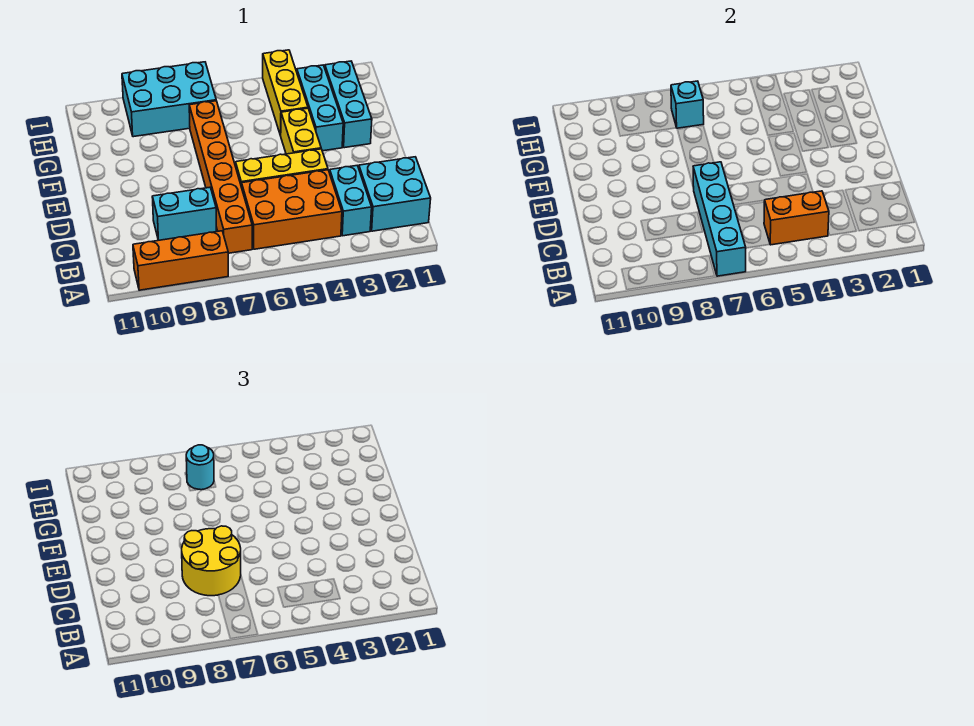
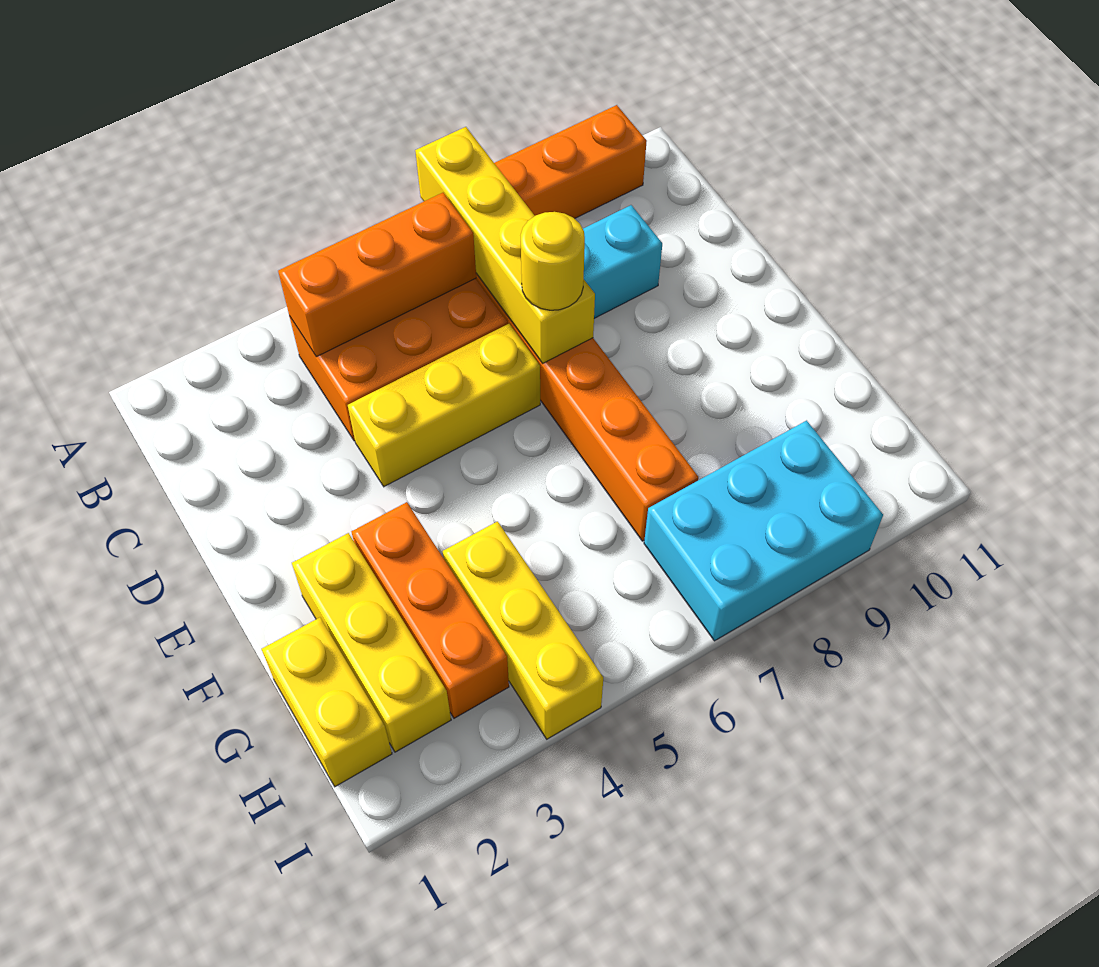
cyan 1x4 brick [693,162,746,276] -> yellow 1x4 brick [415,127,595,363]
cyan 2x2 brick [359,157,431,231] -> none
cyan 1x2 brick [330,166,372,236] -> none
orange 1x2 brick [764,191,829,245] -> orange 1x3 brick [278,193,476,357]
yellow 2x2 round brick [182,526,241,596] -> yellow 1x1 round brick [521,212,585,310]
yellow 1x2 brick [281,108,321,154] -> yellow 1x2 brick moved to [261,617,392,787]
cyan 1x3 brick [325,61,372,148] -> yellow 1x3 brick [292,533,451,752]
cyan 1x3 brick [297,65,343,151] -> orange 1x3 brick [351,502,509,718]
cyan 1x1 brick [671,81,704,128] -> none
cyan 1x1 round brick [186,445,214,490] -> none

